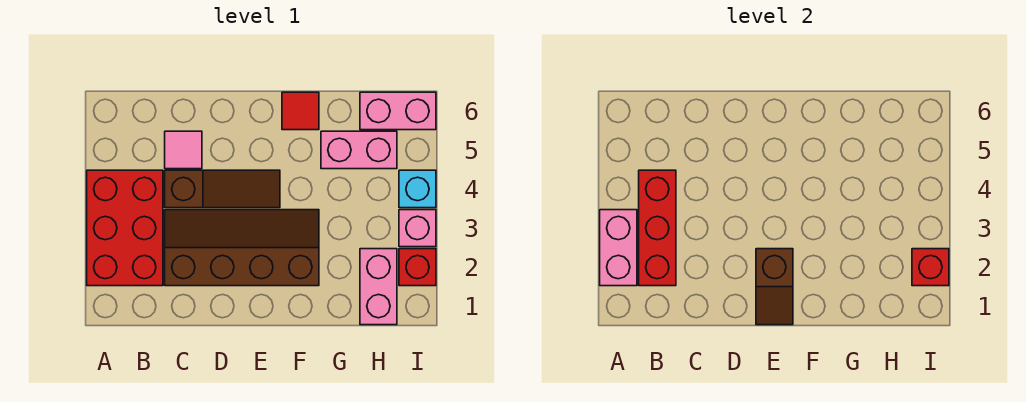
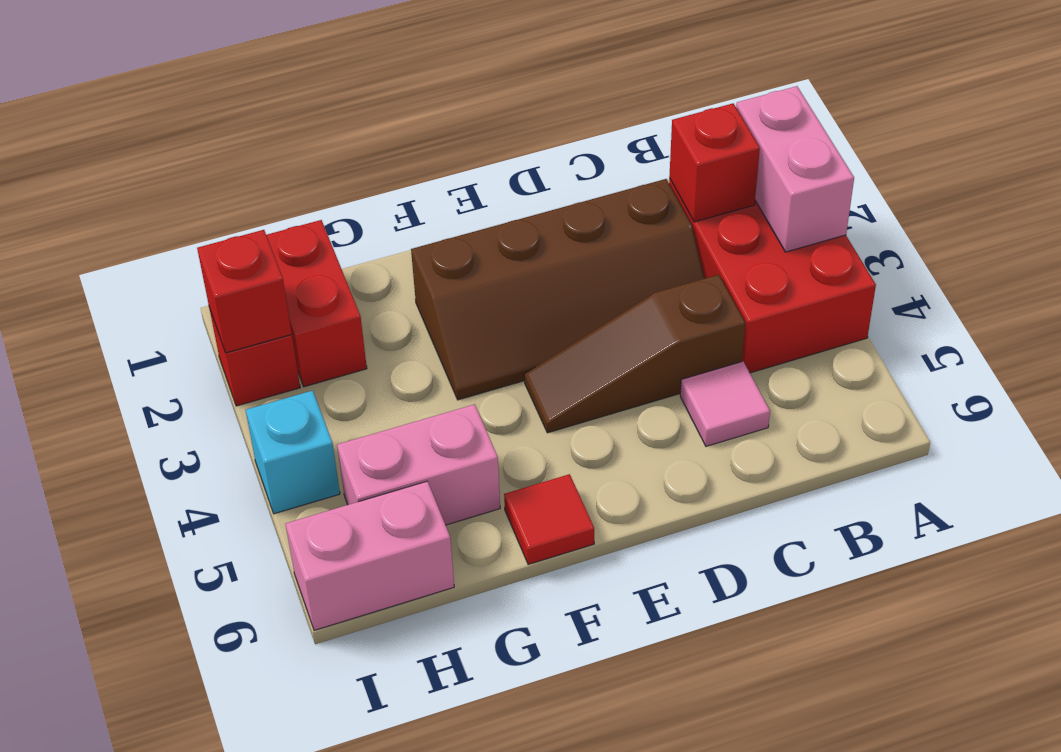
red 1x3 brick [639,170,676,286] -> red 1x1 brick [669,103,760,222]
brown 1x2 slope [756,249,793,325] -> none
pink 1x2 brick [360,249,397,325] -> red 1x2 brick [266,220,367,387]
pink 1x1 brick [399,210,436,247] -> none

